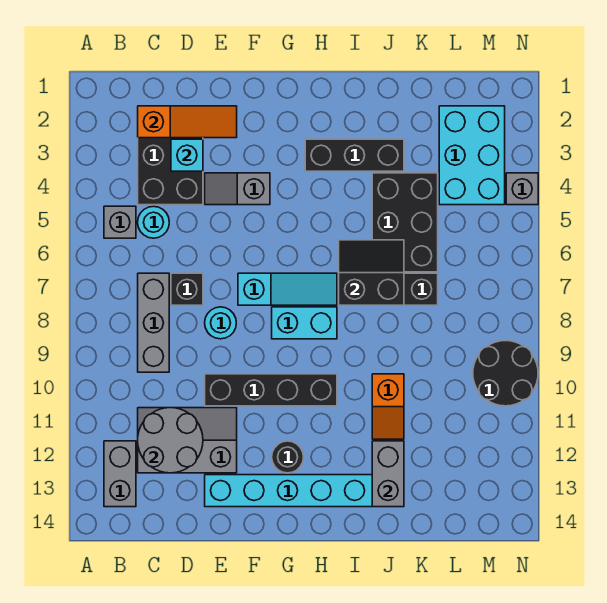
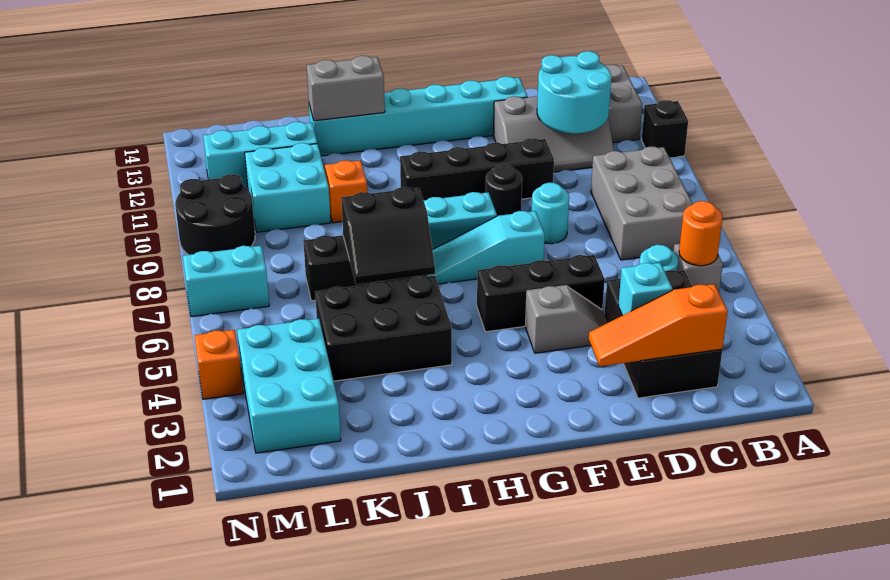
none -> orange 1x1 round brick [679,201,723,266]
grey 1x3 brick [138,273,169,372] -> grey 2x3 brick [591,147,693,260]
grey 2x2 round brick [138,408,203,473] -> cyan 2x2 round brick [537,51,611,133]
black 1x1 brick [171,273,203,305] -> black 1x1 brick moved to [642,100,688,157]
black 1x1 round brick [272,441,303,473] -> black 1x1 round brick moved to [485,165,522,216]
black 1x3 brick [305,139,404,171] -> black 1x3 brick moved to [477,255,605,332]
black 2x3 brick [372,173,438,272] -> black 2x3 brick turned to [315,276,452,381]
grey 1x2 brick [372,441,404,507] -> grey 1x2 brick turned to [307,56,385,121]
none -> cyan 2x2 brick [245,143,331,232]
none -> cyan 1x3 brick [203,122,317,187]
none -> cyan 1x2 brick [183,246,269,317]
grey 1x1 brick [506,173,538,205] -> orange 1x1 brick [194,330,243,399]

